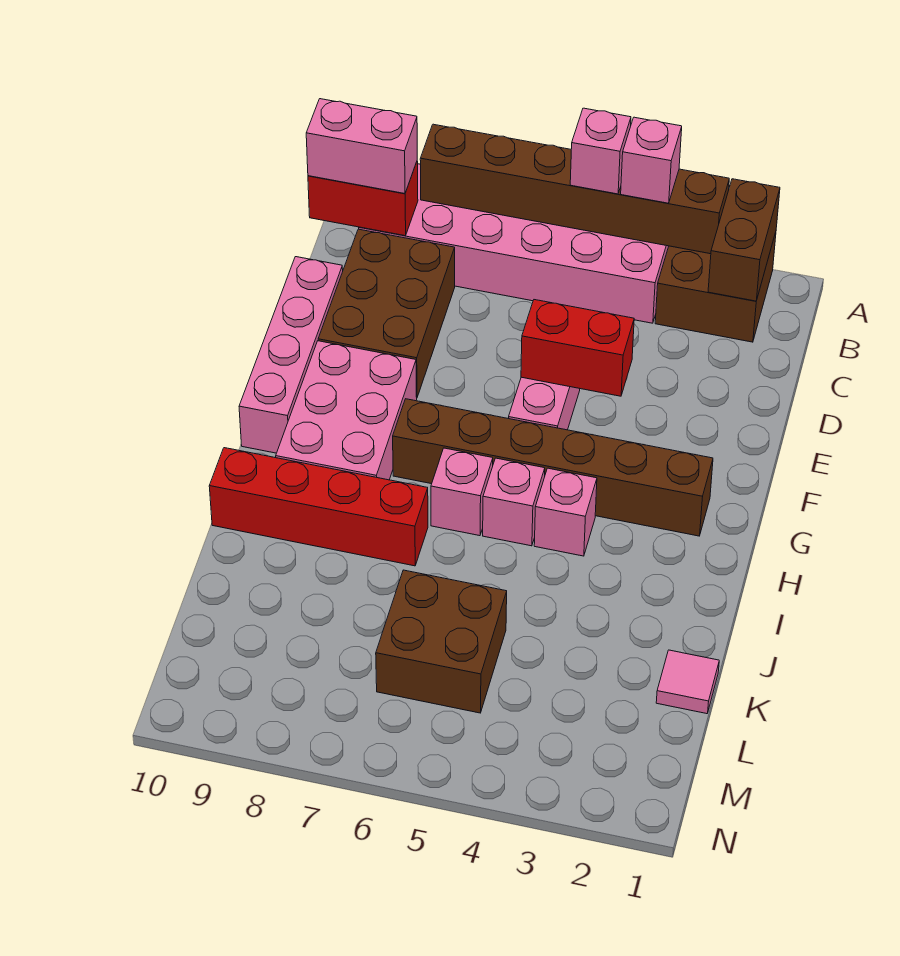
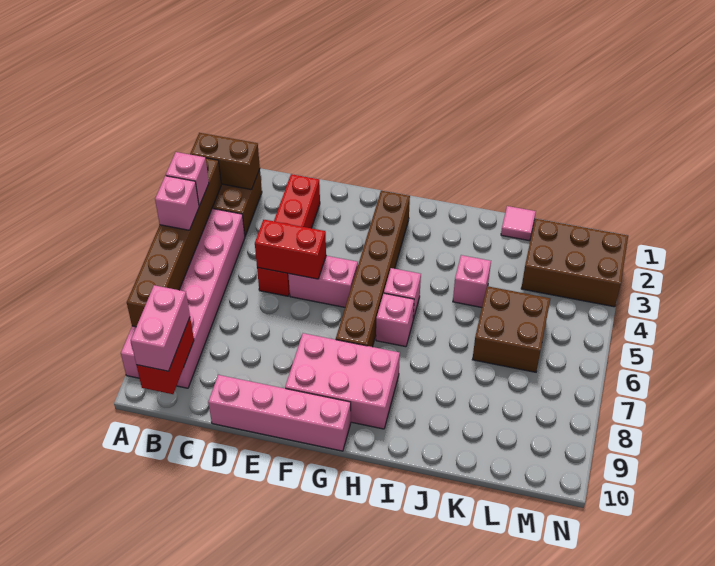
brown 2x3 brick [318,229,455,397] -> brown 2x3 brick moved to [521,219,628,307]
red 1x2 brick [521,300,634,396] -> red 1x2 brick turned to [255,220,326,279]
pink 1x1 brick [534,468,597,556] -> pink 1x1 brick moved to [453,255,491,307]
red 1x4 brick [209,448,428,566] -> red 1x4 brick moved to [257,174,320,296]

